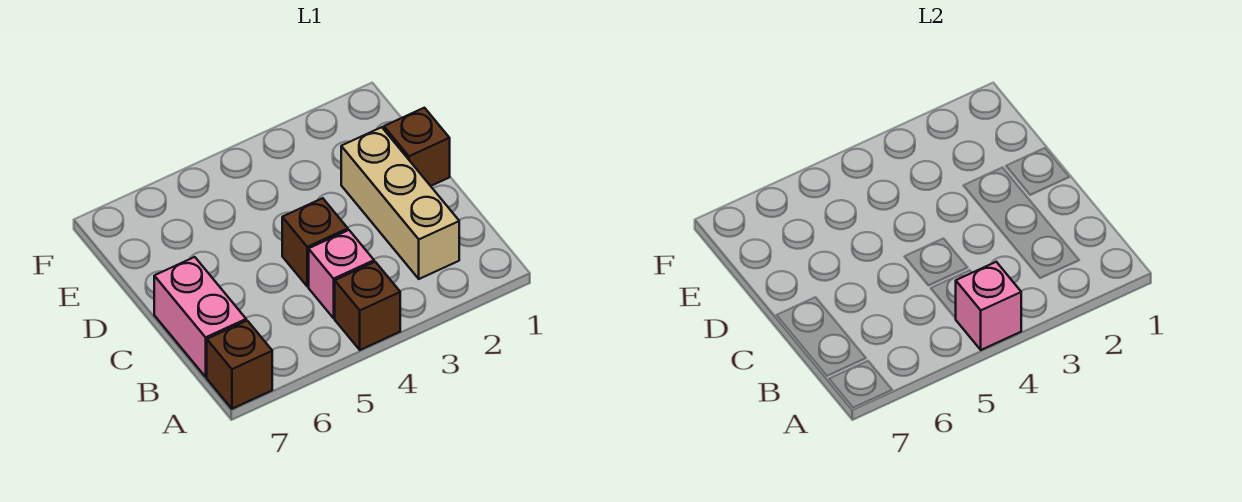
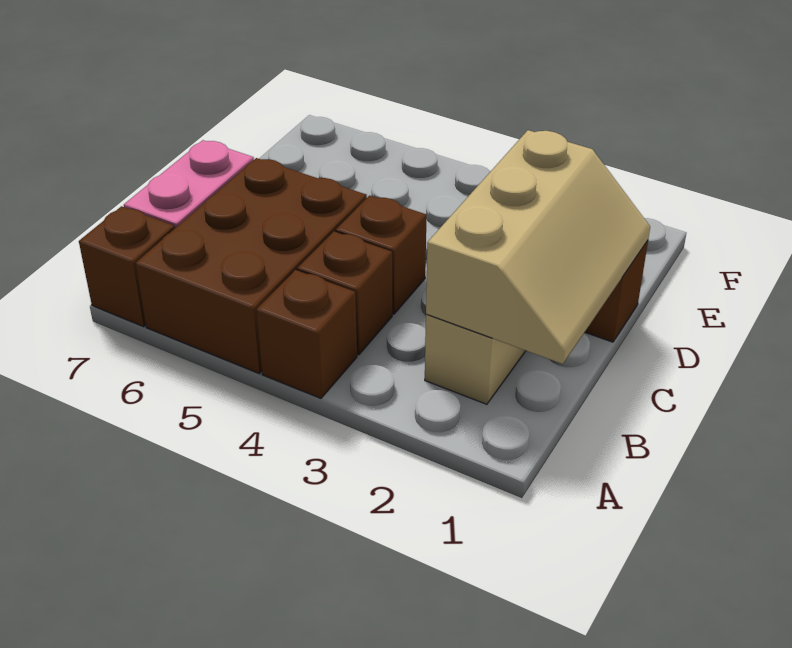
pink 1x1 brick [956,262,1021,350] -> none
none -> brown 2x3 brick [135,158,367,373]
none -> tan 2x3 slope [426,130,650,364]
pink 1x1 brick [309,230,374,318] -> brown 1x1 brick [297,232,392,355]

